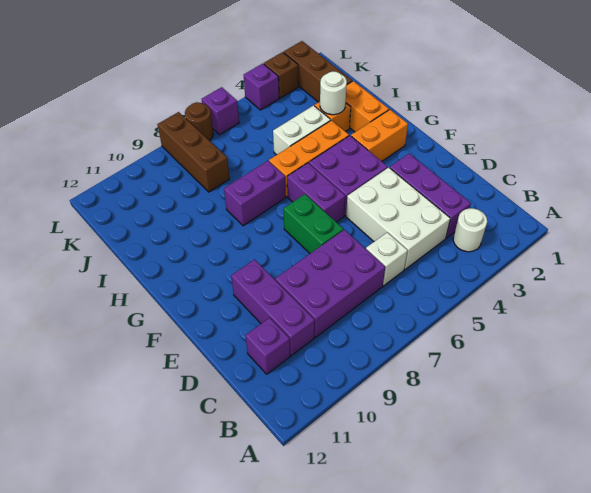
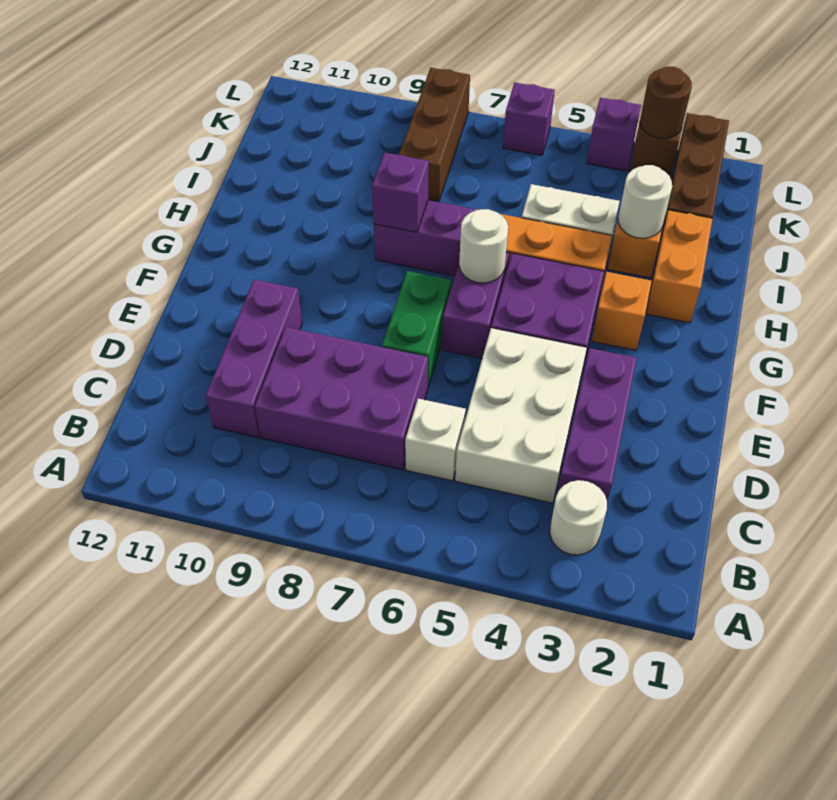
purple 1x1 brick [245,318,290,374] -> purple 1x1 brick moved to [372,153,429,232]
orange 1x2 brick [351,110,408,161] -> orange 1x1 brick [592,272,652,350]
none -> white 1x1 round brick [459,209,508,283]
brown 1x1 round brick [185,102,213,141] -> brown 1x1 round brick moved to [640,67,692,138]

